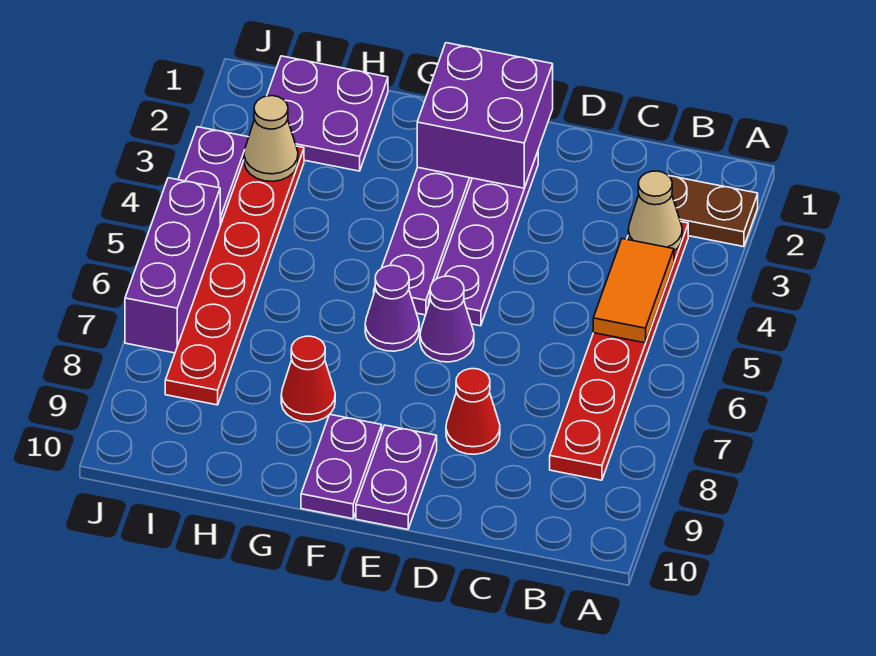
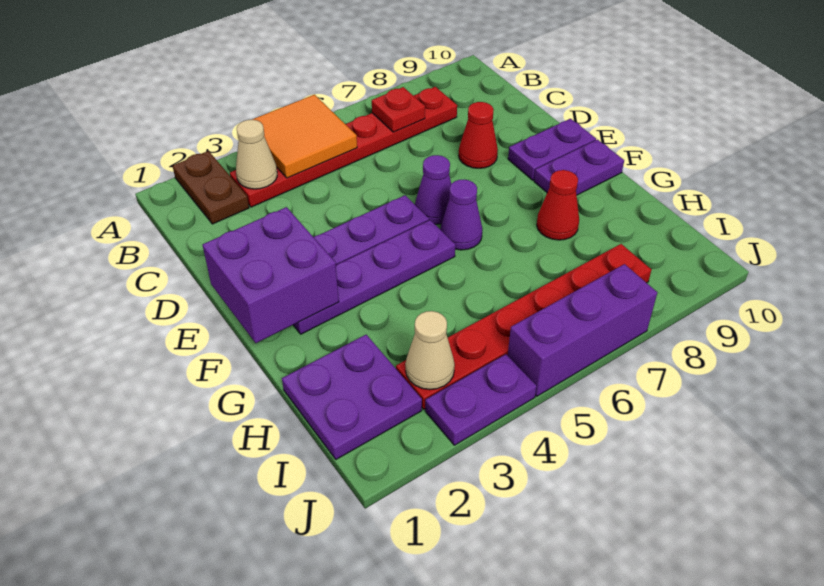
orange 1x2 tile [593,239,674,343] -> orange 2x2 tile [252,95,357,178]
none -> red 1x1 plate [372,87,425,132]

